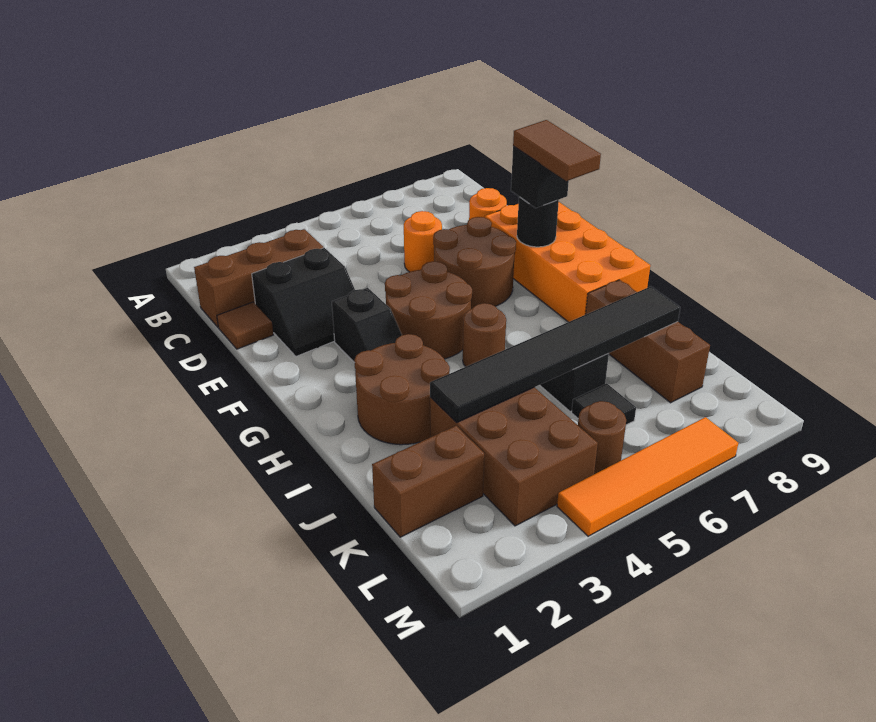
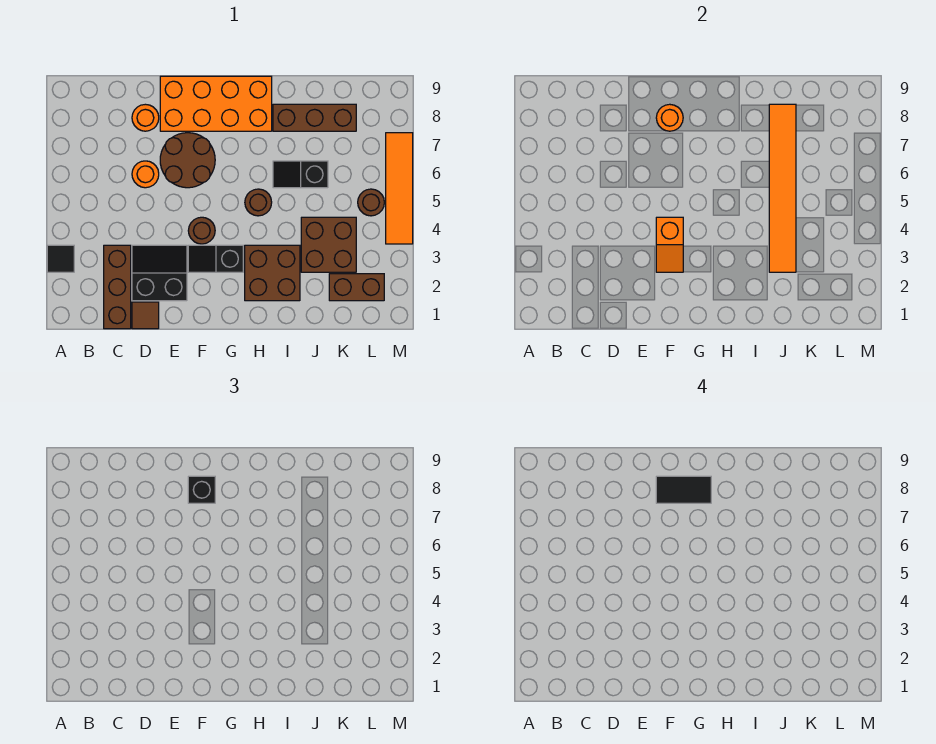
black 2x2 slope [252,248,355,356] -> black 2x2 slope turned to [132,245,187,301]
black 1x2 slope [332,288,402,363] -> black 1x2 slope turned to [188,245,243,272]
none -> orange 1x2 slope [656,217,683,272]
brown 2x2 round brick [385,261,472,359] -> brown 1x1 round brick [188,217,215,244]
black 1x1 round brick [517,197,559,247] -> orange 1x1 round brick [656,104,683,131]
brown 1x2 tile [513,120,601,181] -> black 1x2 tile [656,476,711,503]
brown 2x2 round brick [354,334,450,445] -> brown 2x2 brick [245,245,300,301]
brown 2x3 brick [430,387,598,526] -> brown 2x2 brick [301,217,356,272]
black 1x6 tile [430,286,680,423] -> orange 1x6 tile [769,104,796,272]
brown 1x2 brick [372,426,484,537] -> brown 1x2 brick turned to [329,274,384,301]
black 1x1 tile [572,384,636,425] -> black 1x1 tile moved to [47,245,74,272]

